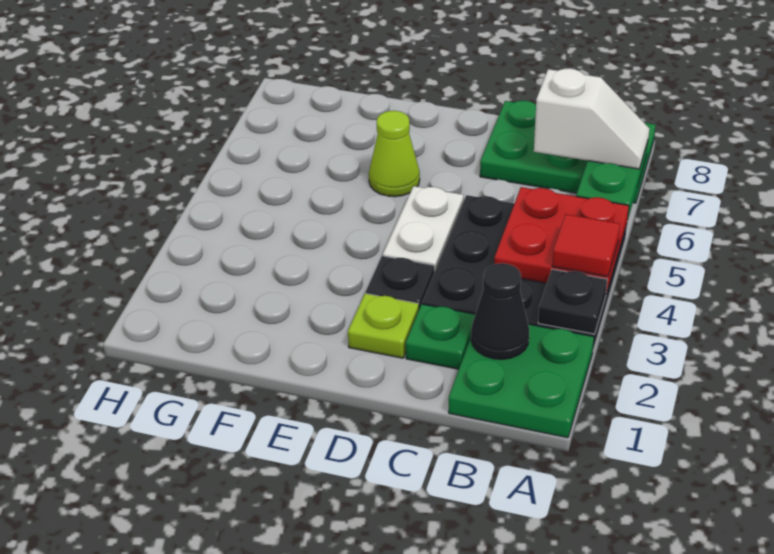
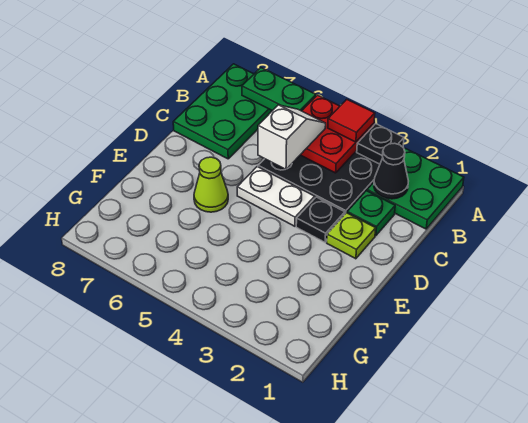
white 1x2 slope [534,69,650,169] -> white 1x2 slope moved to [258,105,326,170]

